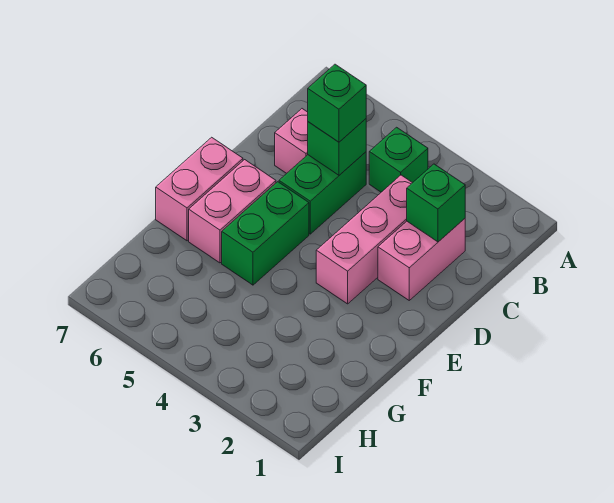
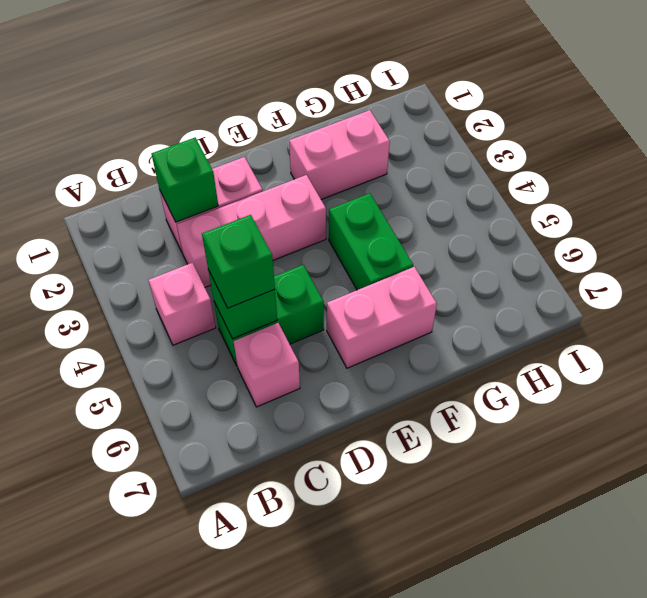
green 1x1 brick [369,127,428,192] -> pink 1x1 brick [148,263,216,345]
green 1x2 brick [222,182,309,285] -> green 1x2 brick turned to [329,193,413,290]
pink 1x2 brick [156,137,243,241] -> pink 1x2 brick moved to [289,110,390,199]

